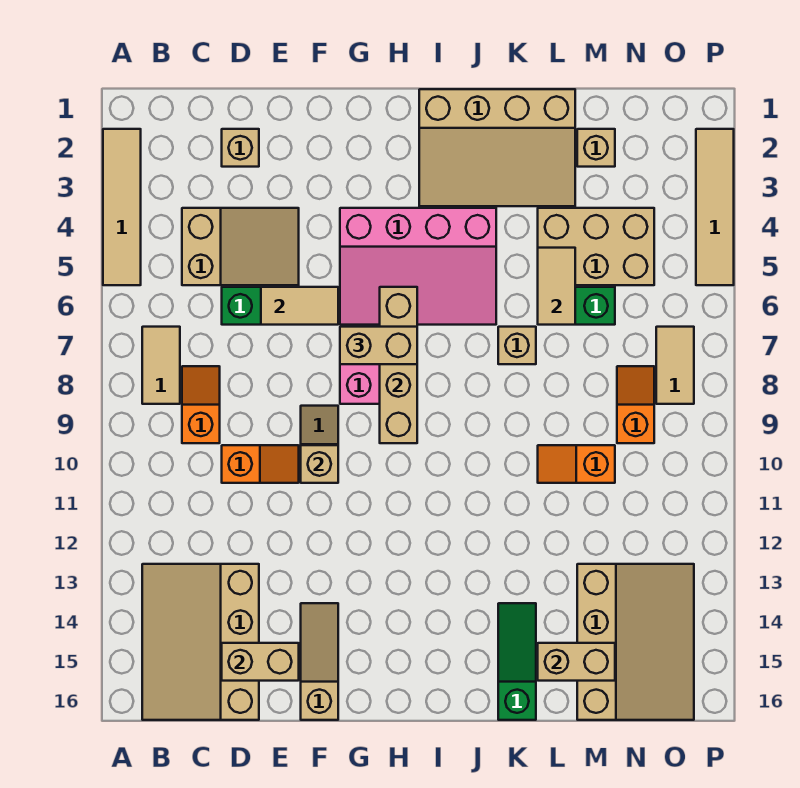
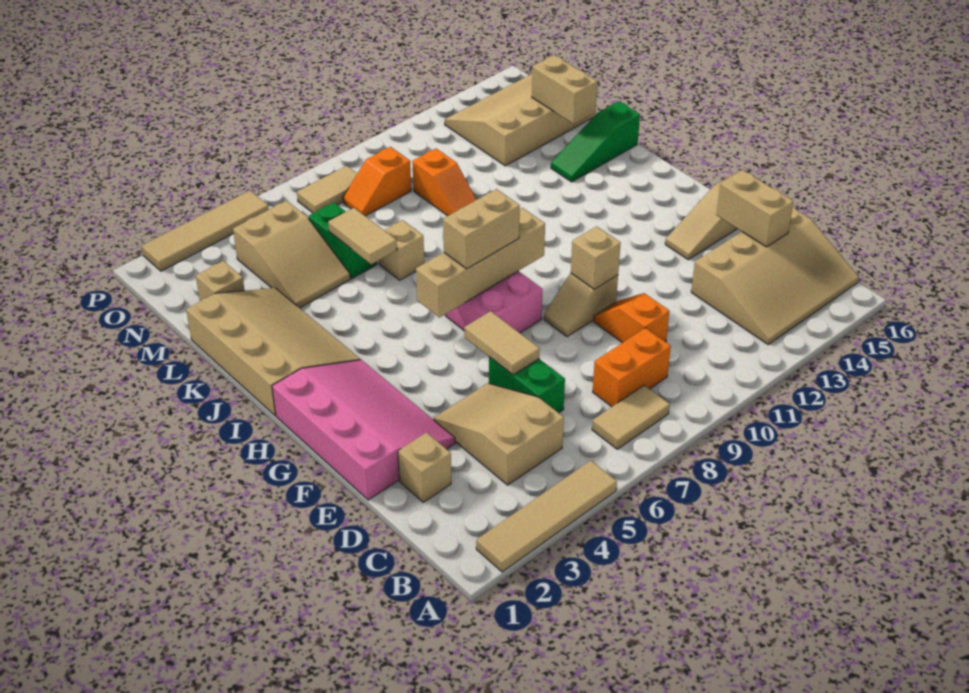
orange 1x2 slope [182,366,220,443] -> orange 1x2 brick [593,328,671,407]
pink 3x4 slope [340,208,496,325] -> pink 3x4 slope moved to [272,360,455,500]
tan 1x2 brick [340,327,417,364] -> tan 1x2 brick turned to [443,189,520,269]
tan 2x3 brick [538,208,654,285] -> tan 2x3 slope [233,201,350,308]
tan 1x2 tile [538,248,575,325] -> tan 1x2 tile turned to [328,208,397,264]

